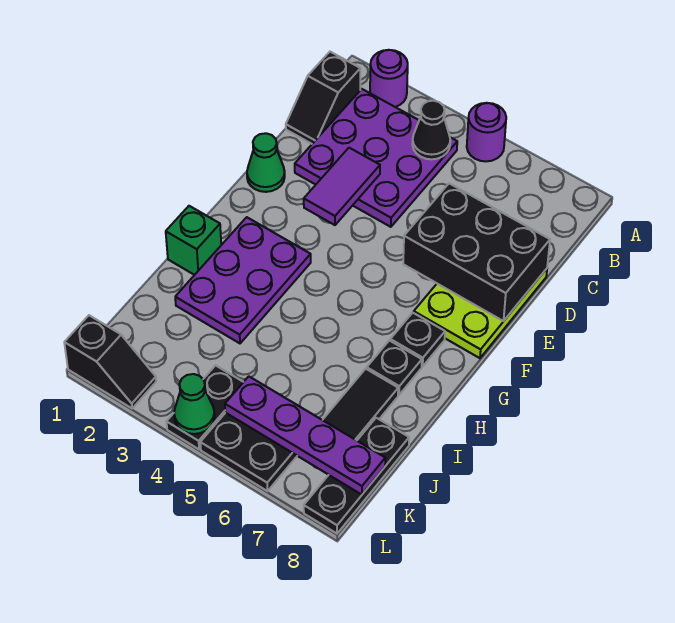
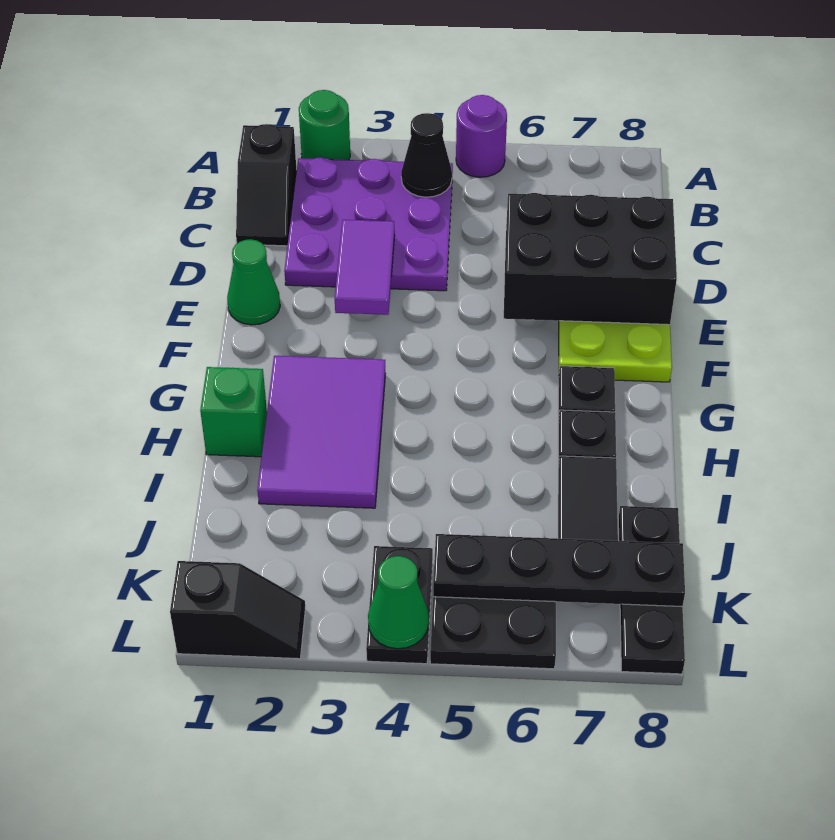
purple 1x1 round brick [370,50,408,107] -> green 1x1 round brick [299,90,350,160]
purple 2x3 plate [175,217,311,343] -> purple 2x3 tile [257,356,386,508]
purple 1x4 plate [225,376,385,495] -> black 1x4 plate [433,534,685,607]

